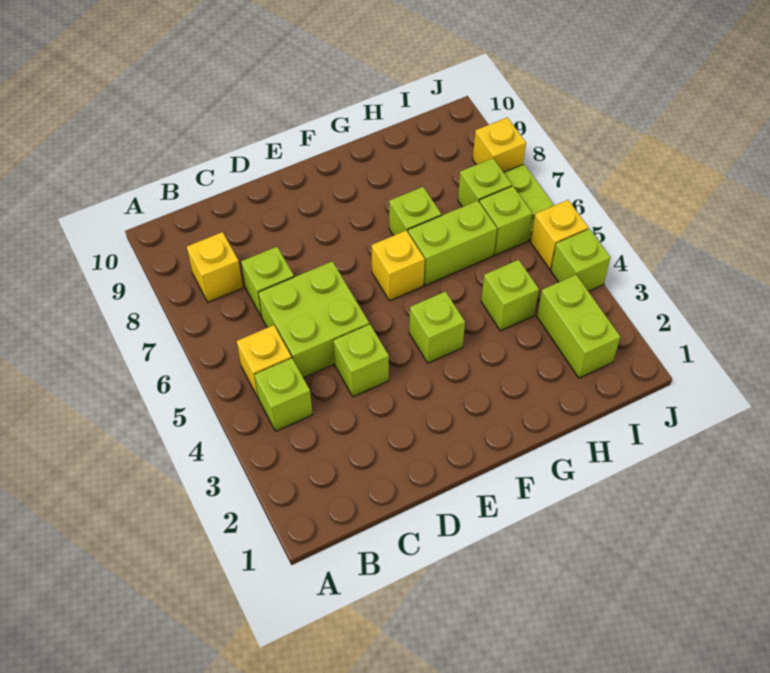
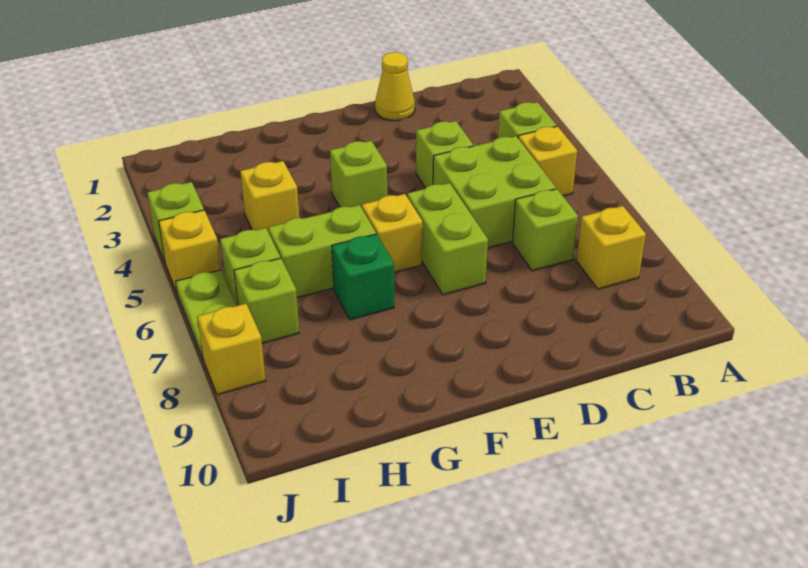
none -> yellow 1x1 cone [375,52,415,121]
lime 1x1 brick [389,187,441,236] -> green 1x1 brick [332,234,394,320]
lime 1x1 brick [481,260,539,331] -> yellow 1x1 brick [240,161,299,232]
lime 1x2 brick [537,275,620,378] -> lime 1x2 brick moved to [407,183,488,295]

